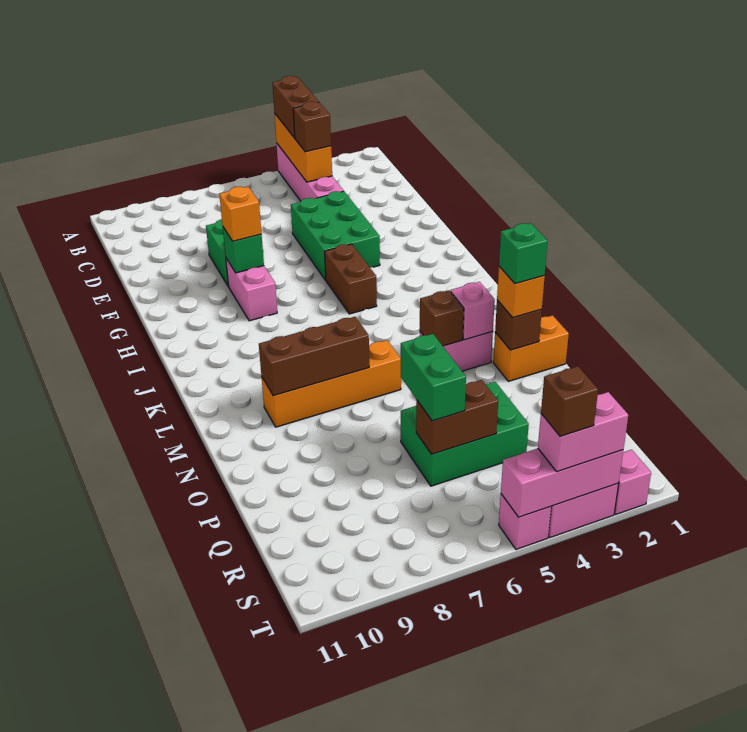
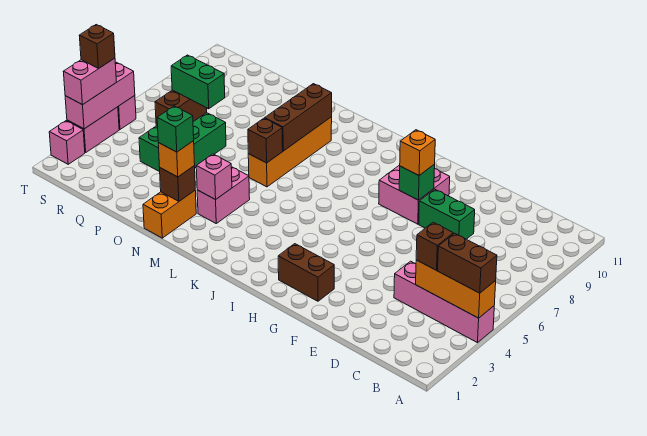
green 2x3 brick [291,191,380,280] -> none
pink 1x2 brick [226,259,277,321] -> pink 2x2 brick [379,165,450,224]
brown 1x2 brick [325,244,377,314] -> brown 1x2 brick moved to [278,244,334,301]
brown 1x1 brick [420,290,464,346] -> brown 1x1 brick moved to [248,118,283,163]

